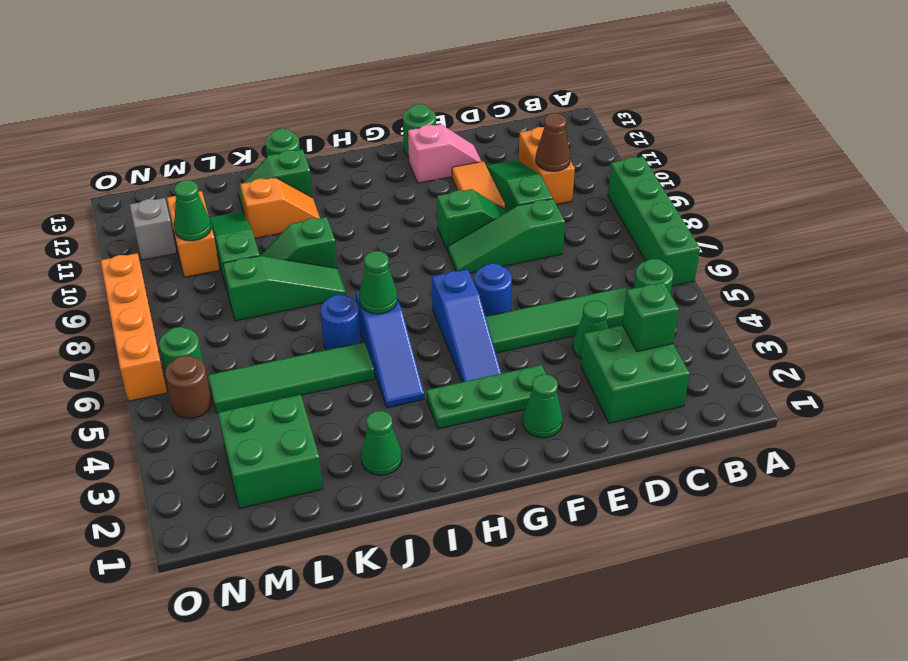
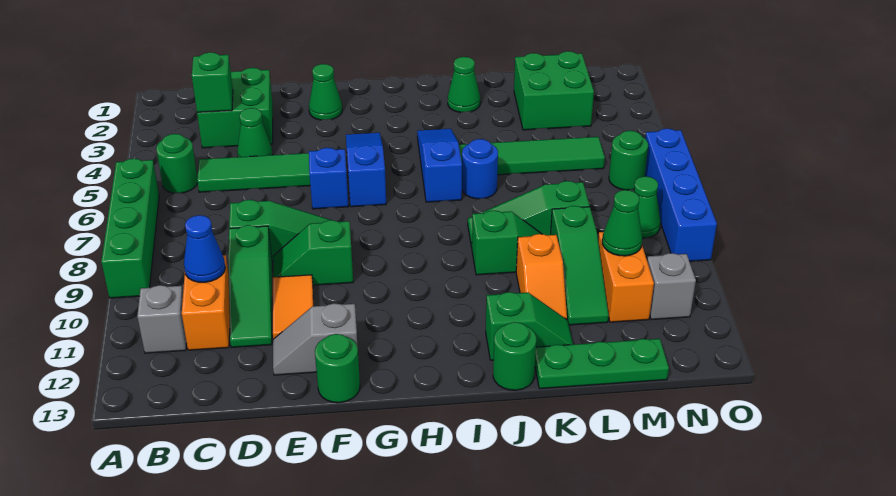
none -> grey 1x1 brick [137,285,187,353]
brown 1x1 cone [536,113,570,171] -> blue 1x1 cone [184,215,225,282]
pink 1x2 slope [408,124,482,183] -> grey 1x2 slope [273,303,358,375]
green 1x3 plate [427,365,546,429] -> green 1x3 plate moved to [535,339,669,389]
blue 1x1 round brick [474,263,512,316] -> blue 1x1 brick [309,148,349,209]
green 1x1 cone [359,251,398,314] -> green 1x1 cone moved to [634,176,661,238]
orange 1x2 slope [240,177,320,238] -> orange 1x2 slope turned to [516,234,567,319]
brown 1x1 round brick [165,356,211,419] -> none
orange 1x4 brick [101,253,167,401] -> blue 1x4 brick [645,129,717,261]

